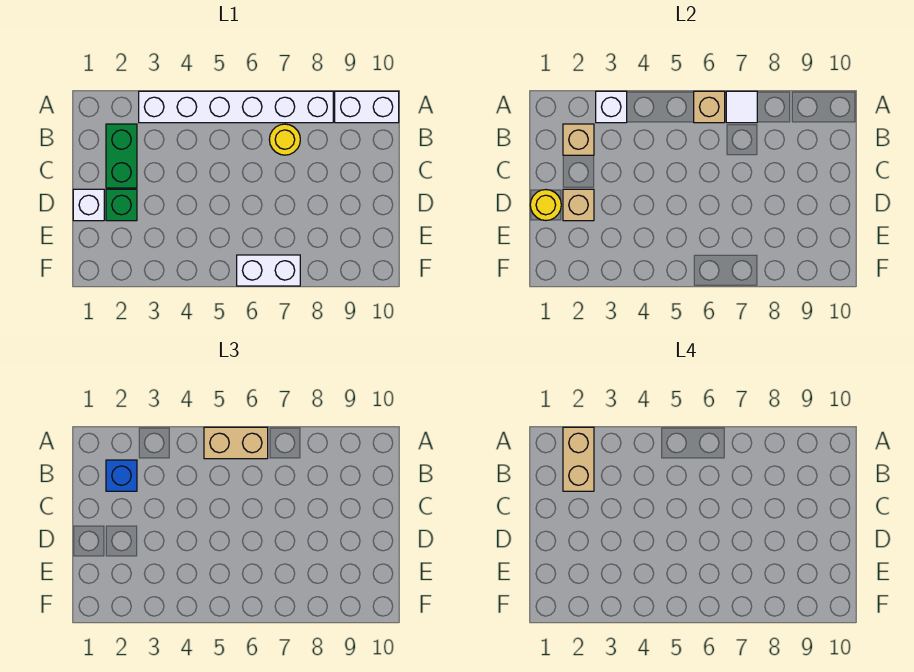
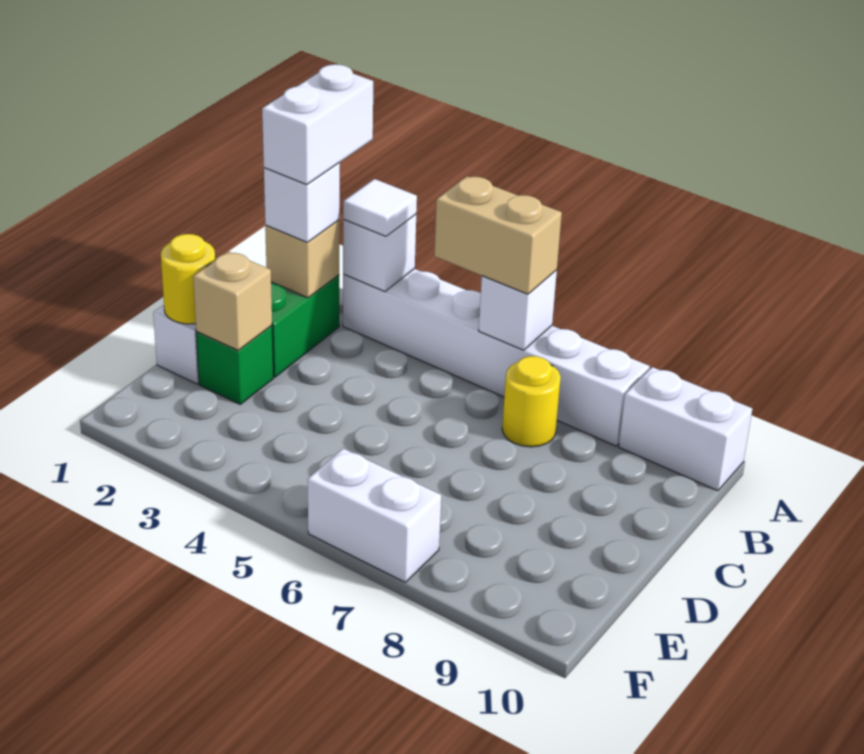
tan 1x2 brick [563,427,594,491] -> white 1x2 brick [262,64,373,185]
tan 1x1 brick [694,91,725,123] -> white 1x1 brick [479,270,557,350]
white 1x1 tile [726,91,757,123] -> white 1x1 tile moved to [343,179,417,236]
blue 1x1 brick [106,460,137,491] -> white 1x1 brick [264,163,340,242]

